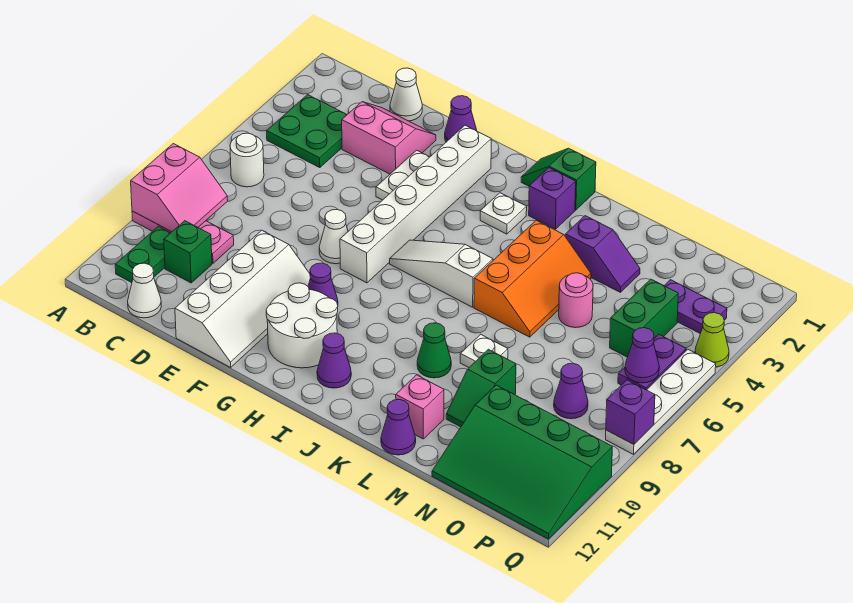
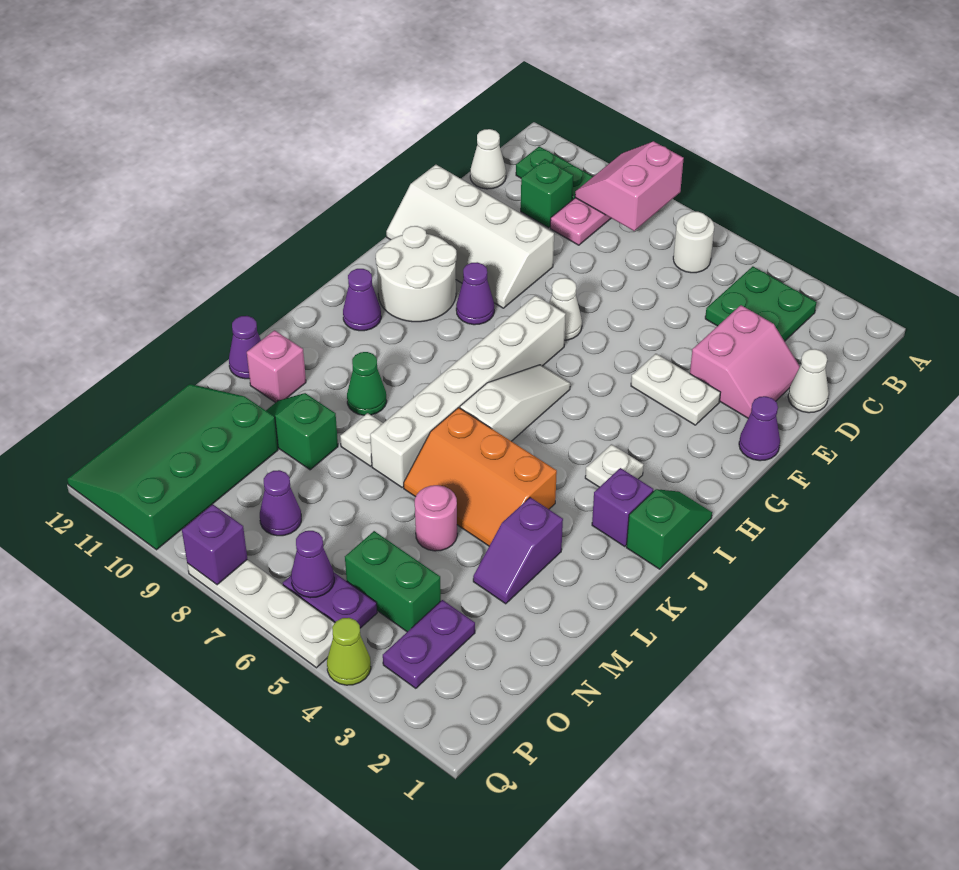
pink 2x2 slope [131,144,228,232] -> pink 2x2 slope turned to [575,141,684,231]
white 1x6 brick [340,125,491,283] -> white 1x6 brick turned to [370,295,566,487]

